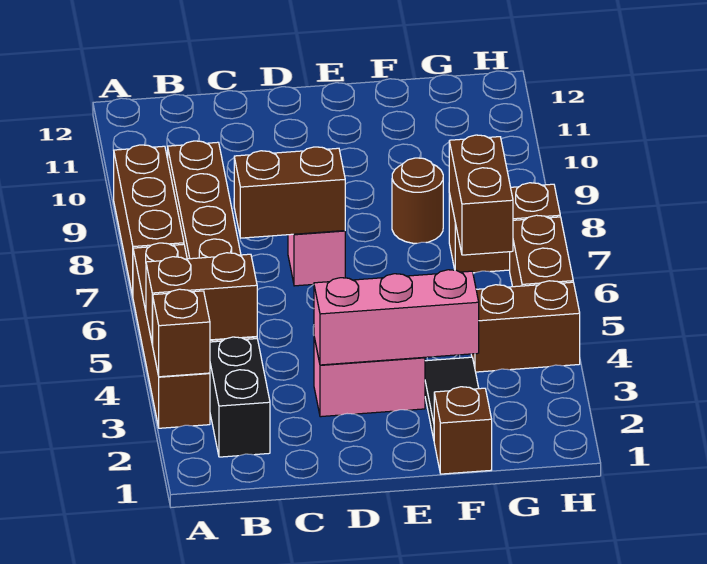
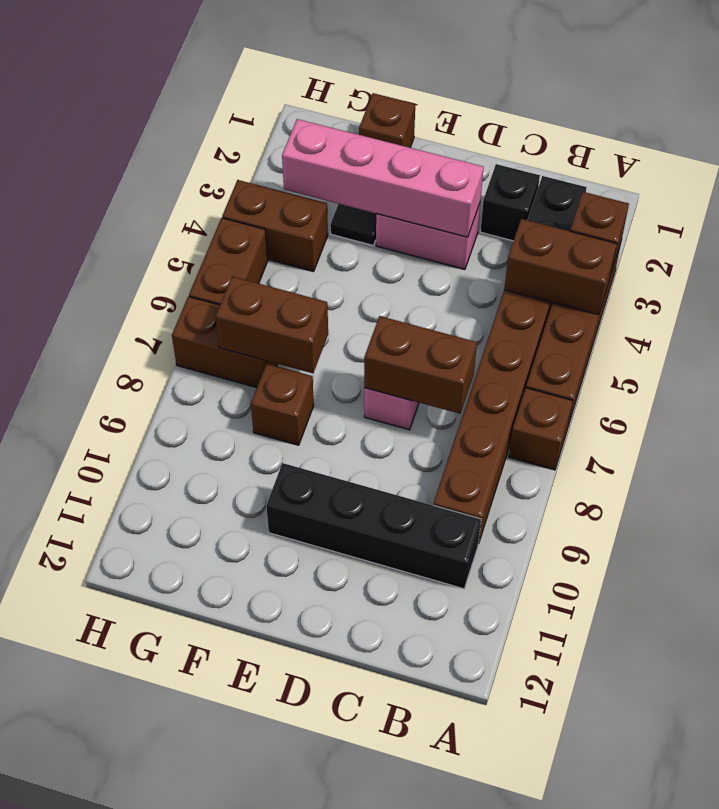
brown 1x3 brick [114,145,184,296] -> brown 1x1 brick [509,388,573,470]
none -> black 1x4 brick [266,463,481,589]
none -> black 1x1 brick [480,164,540,241]
pink 1x3 brick [314,270,479,365] -> pink 1x4 brick [282,119,484,237]
brown 1x1 round brick [392,158,443,243] -> brown 1x1 brick [251,364,314,445]
brown 1x2 brick [449,135,513,255] -> brown 1x2 brick turned to [216,277,328,373]

